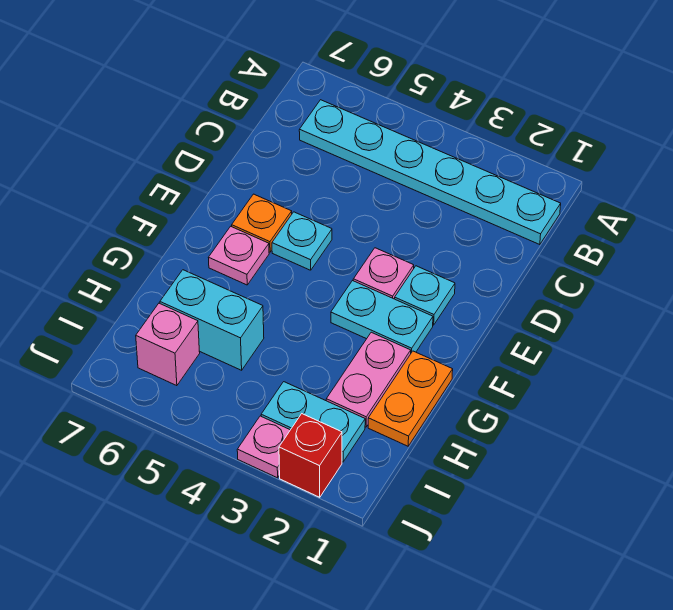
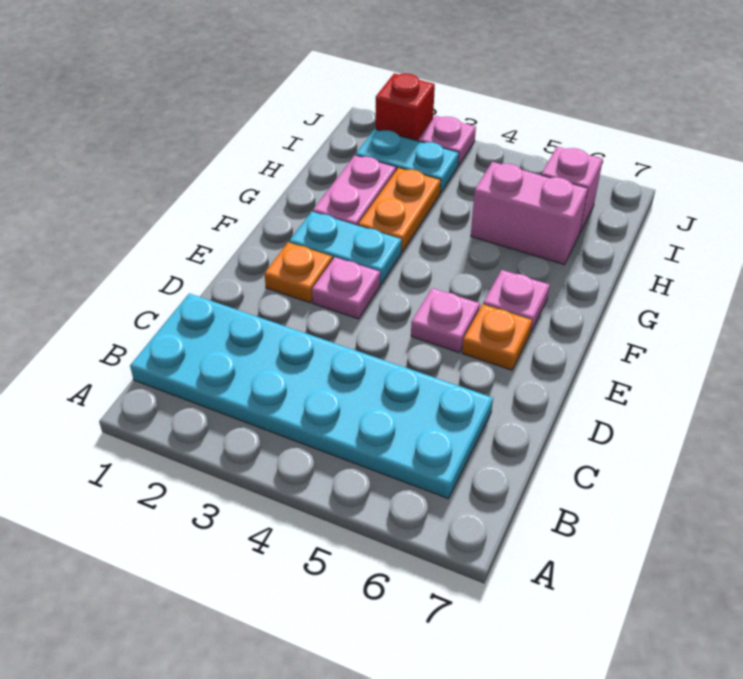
cyan 1x6 plate [299,100,561,245] -> cyan 2x6 plate [130,293,493,499]
cyan 1x1 plate [395,266,455,325] -> orange 1x1 plate [264,242,332,303]
cyan 1x1 plate [272,212,332,270] -> pink 1x1 plate [411,288,480,353]
orange 1x2 plate [368,351,453,446] -> orange 1x2 plate moved to [358,168,441,252]
cyan 1x2 brick [160,270,264,370] -> pink 1x2 brick [471,162,588,264]

